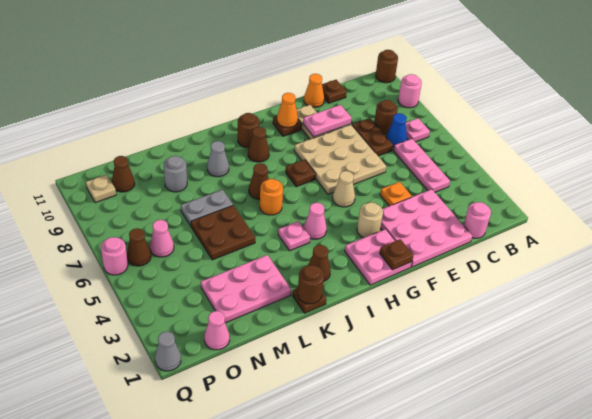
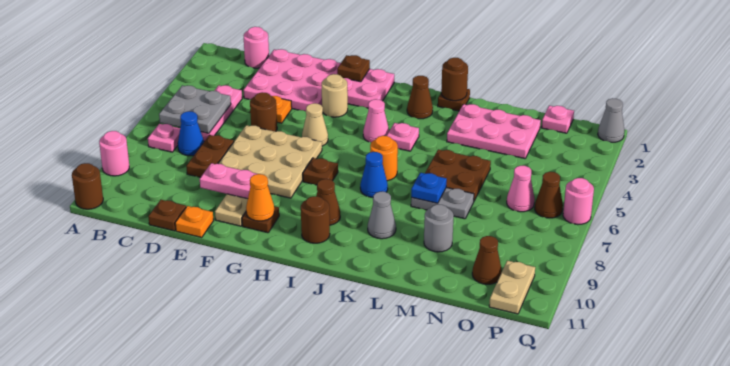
none -> grey 2x2 plate [159,85,231,133]
brown 1x1 round brick [374,100,398,134] -> brown 1x1 round brick moved to [250,92,277,132]
orange 1x1 cone [304,74,324,107] -> orange 1x1 plate [175,206,214,237]
brown 1x1 cone [249,163,269,199] -> blue 1x1 cone [360,152,388,197]
none -> blue 1x1 plate [411,173,447,203]
pink 1x1 cone [204,311,230,350] -> pink 1x1 plate [542,106,574,133]
tan 1x1 plate [86,175,116,203] -> tan 1x2 plate [489,261,535,314]

